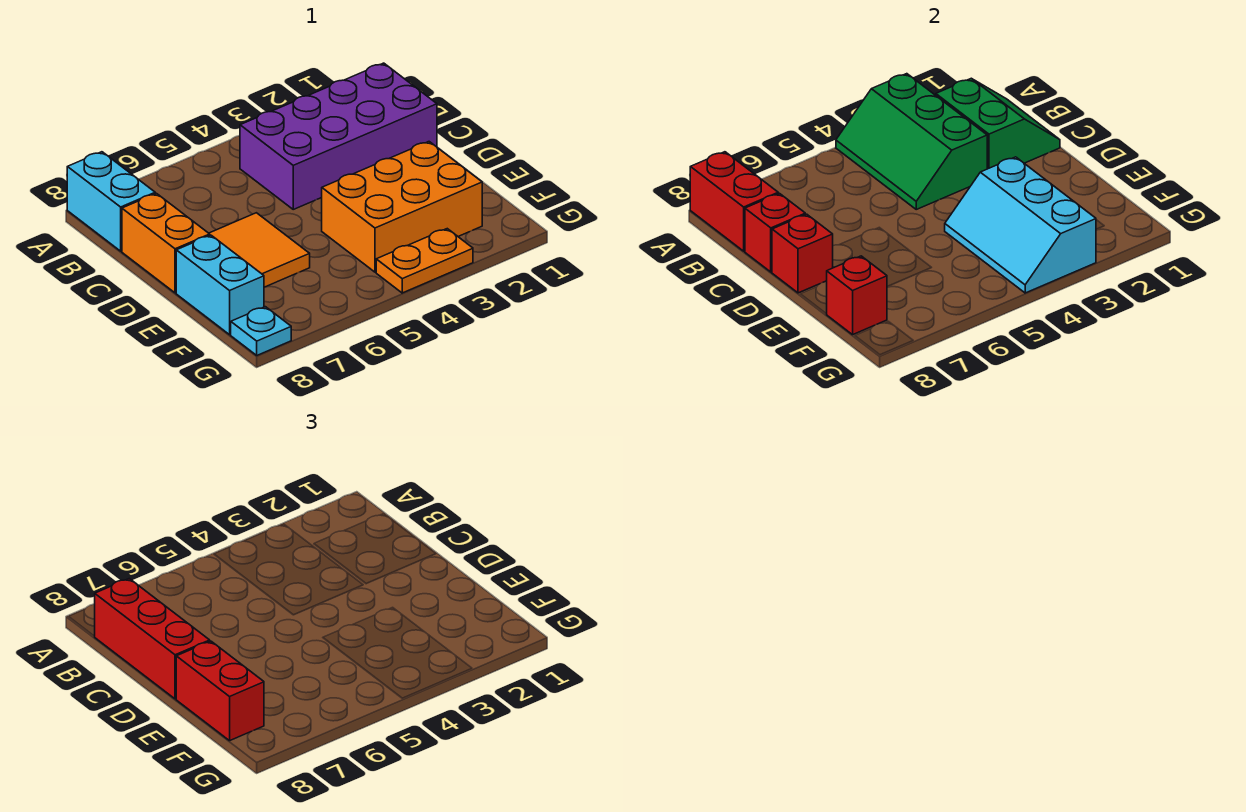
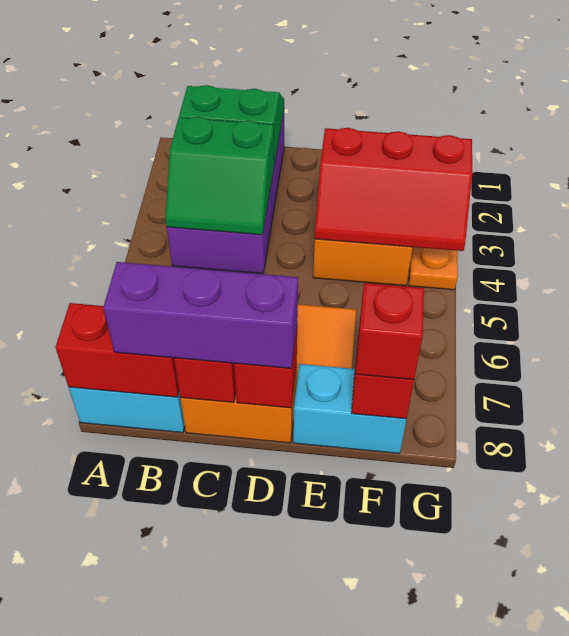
green 2x3 slope [836,74,987,209] -> green 2x2 slope [166,117,274,235]
red 1x3 brick [94,579,210,699] -> purple 1x3 brick [103,262,298,368]
cyan 2x3 slope [945,157,1096,293] -> red 2x3 slope [315,128,472,251]
red 1x2 brick [176,641,264,741] -> red 1x1 brick [356,283,424,380]
cyan 1x1 plate [231,307,291,355] -> none

